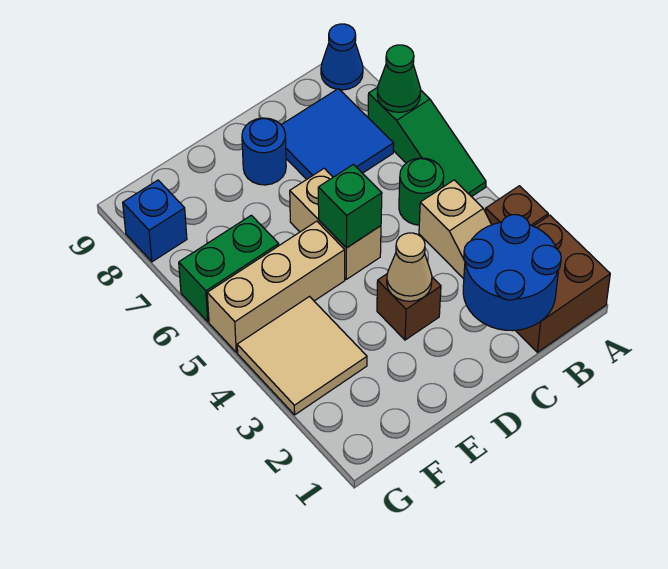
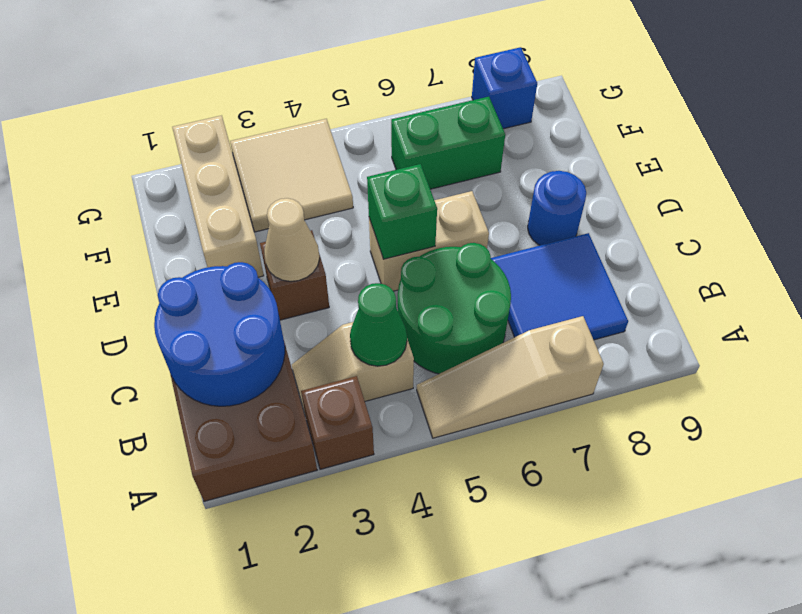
green 1x3 slope [368,87,486,197] -> tan 1x3 slope [417,316,604,438]
green 1x1 cone [377,45,421,112] -> green 1x1 cone moved to [350,283,407,366]
blue 1x1 cone [321,24,363,90] -> none
green 1x1 round brick [399,158,444,225] -> green 2x2 round brick [398,243,511,374]
tan 1x3 brick [207,221,345,352] -> tan 1x3 brick moved to [172,116,264,277]
green 1x2 brick [179,215,279,322] -> green 1x2 brick turned to [391,97,505,189]

